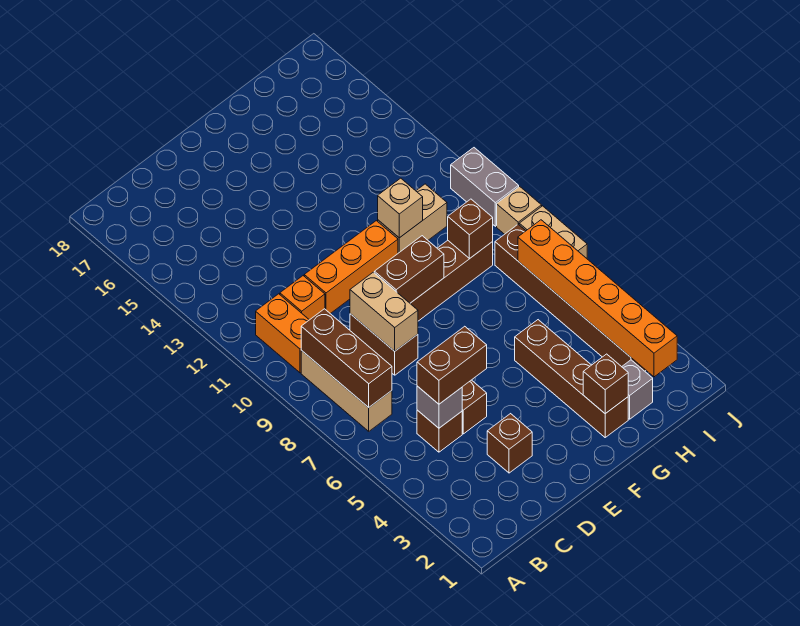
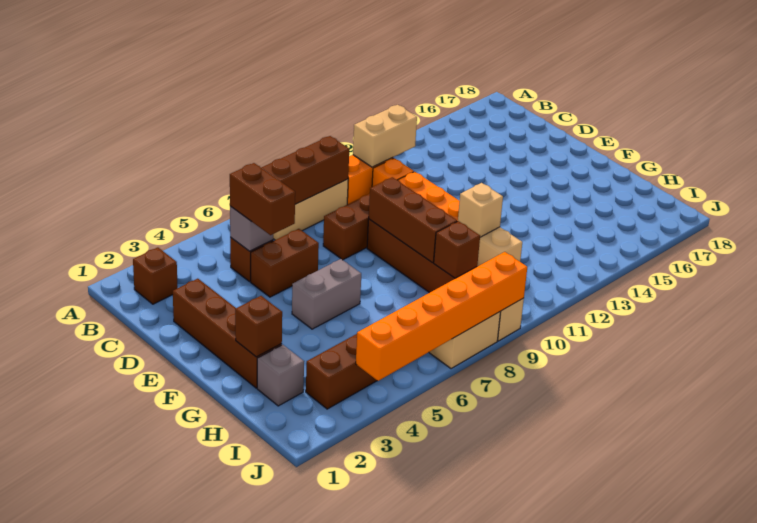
brown 1x1 brick [487,414,532,473] -> brown 1x1 brick moved to [133,247,178,304]
tan 1x2 brick [350,272,418,351] -> tan 1x2 brick moved to [353,105,417,167]
brown 1x2 brick [374,236,444,303] -> brown 1x3 brick [369,177,457,263]
brown 1x4 brick [515,320,628,437] -> brown 1x4 brick turned to [173,279,282,388]
orange 1x6 brick [518,220,677,377] -> orange 1x6 brick moved to [356,252,527,381]
grey 1x2 brick [451,148,519,226] -> grey 1x2 brick moved to [292,259,361,329]

